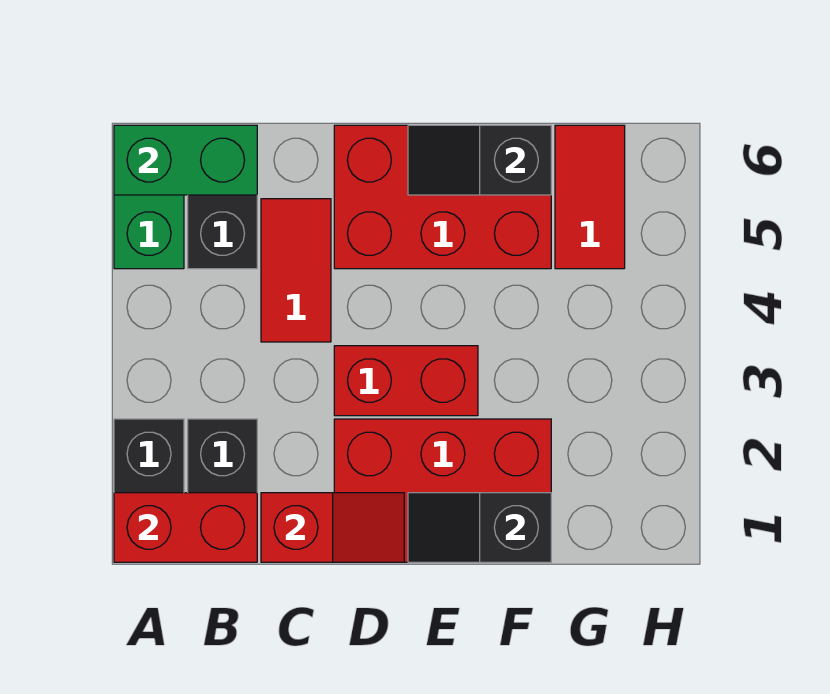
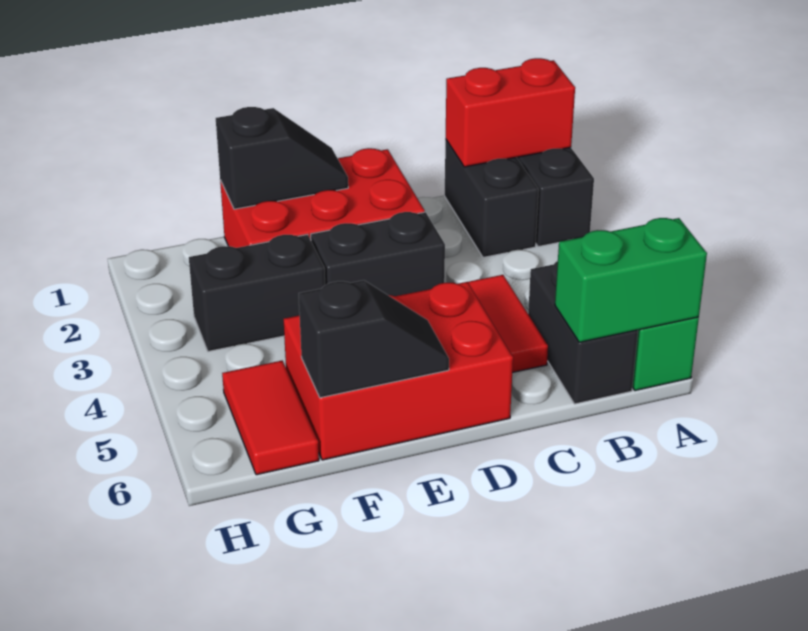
red 1x2 slope [261,493,404,562] -> none
red 1x2 brick [334,346,478,416] -> black 1x2 brick [311,212,445,296]
none -> black 1x2 brick [189,235,325,351]

